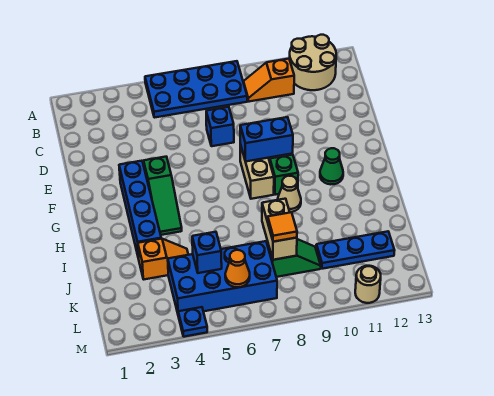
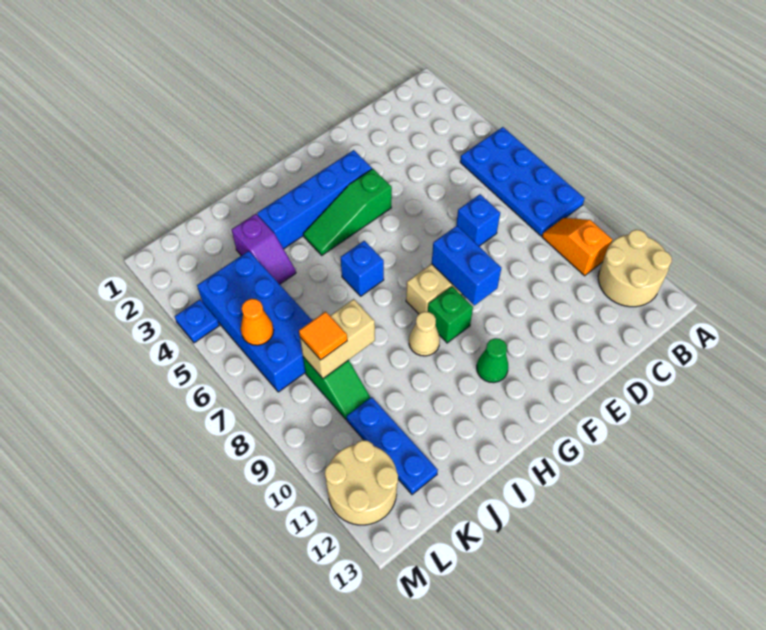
orange 1x2 slope [138,239,188,279] -> purple 1x2 slope [232,214,296,284]
blue 1x1 brick [192,232,222,273] -> blue 1x1 brick moved to [341,241,384,296]
tan 1x1 round brick [355,266,381,303] -> tan 2x2 round brick [325,440,398,525]

